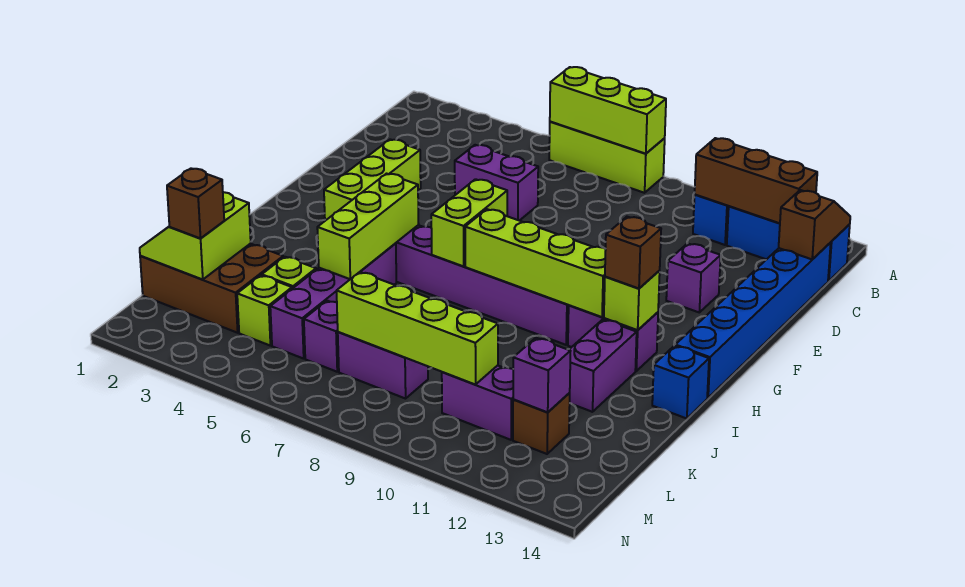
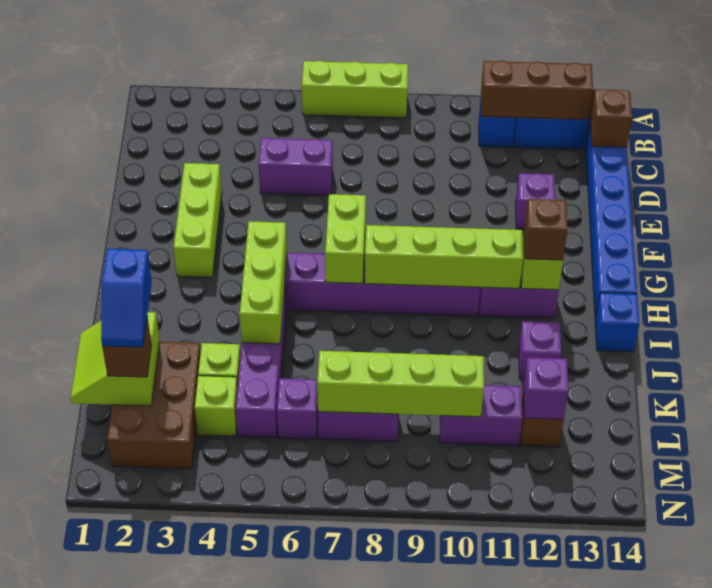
lime 1x3 brick [550,67,666,154] -> none
purple 1x2 brick [569,320,637,412] -> purple 1x1 brick [519,321,561,380]
brown 2x3 brick [140,244,283,333] -> brown 2x3 brick turned to [108,342,201,469]
none -> blue 1x2 slope [101,249,152,347]

